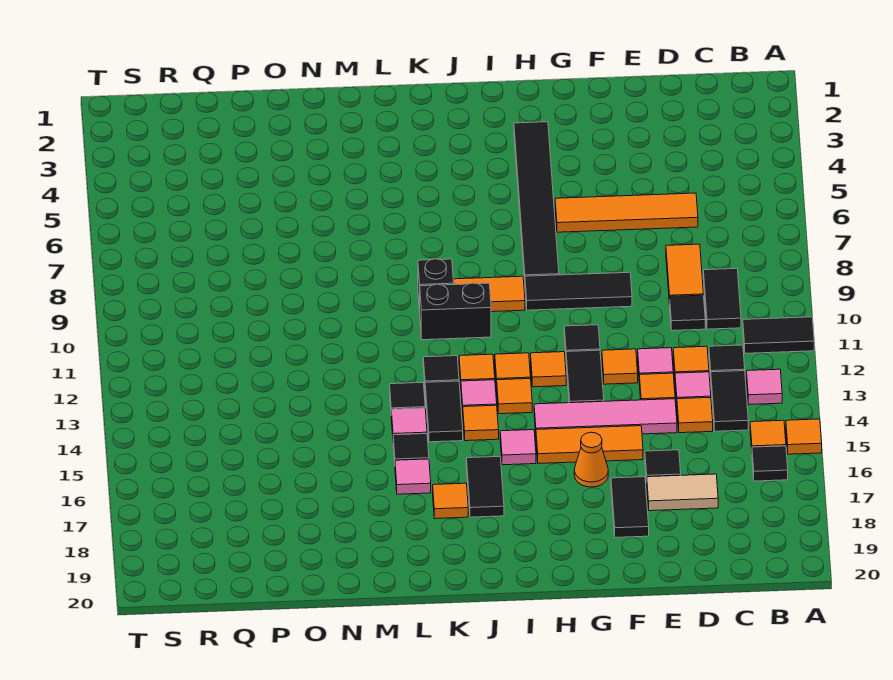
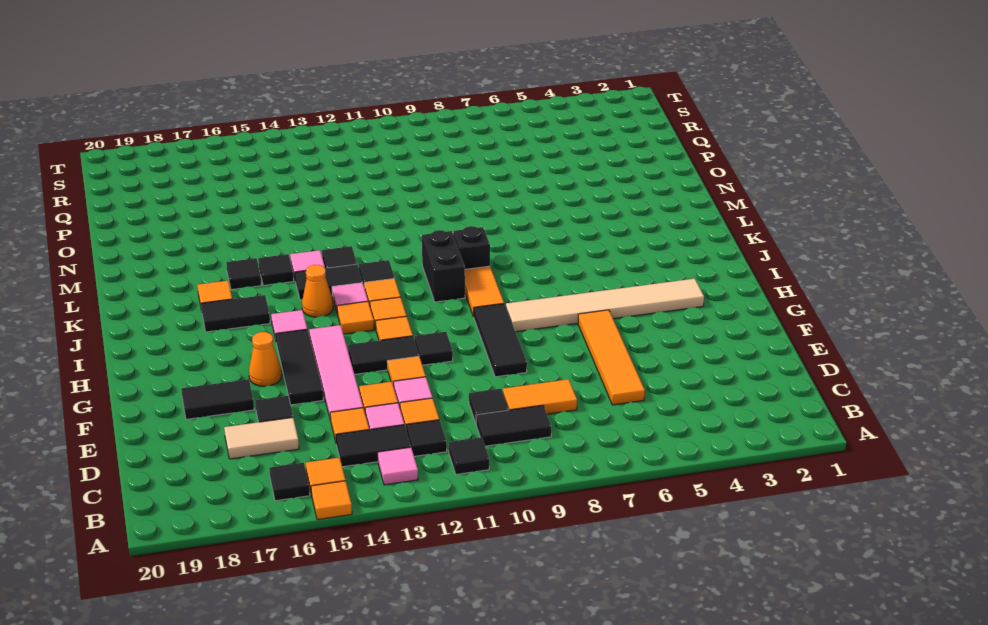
black 1x2 tile [743,317,814,353] -> black 1x1 tile [449,437,489,474]
tan 1x2 tile [647,474,718,511] -> tan 1x2 tile turned to [224,418,299,459]
orange 1x3 tile [536,426,643,464] -> black 1x3 tile [276,329,323,405]
black 1x6 tile [514,122,559,279] -> tan 1x6 tile [506,279,704,332]
orange 1x1 tile [463,405,499,441] -> orange 1x1 cone [302,265,333,317]
pink 1x1 tile [395,459,431,494] -> black 1x1 tile [226,258,261,290]

